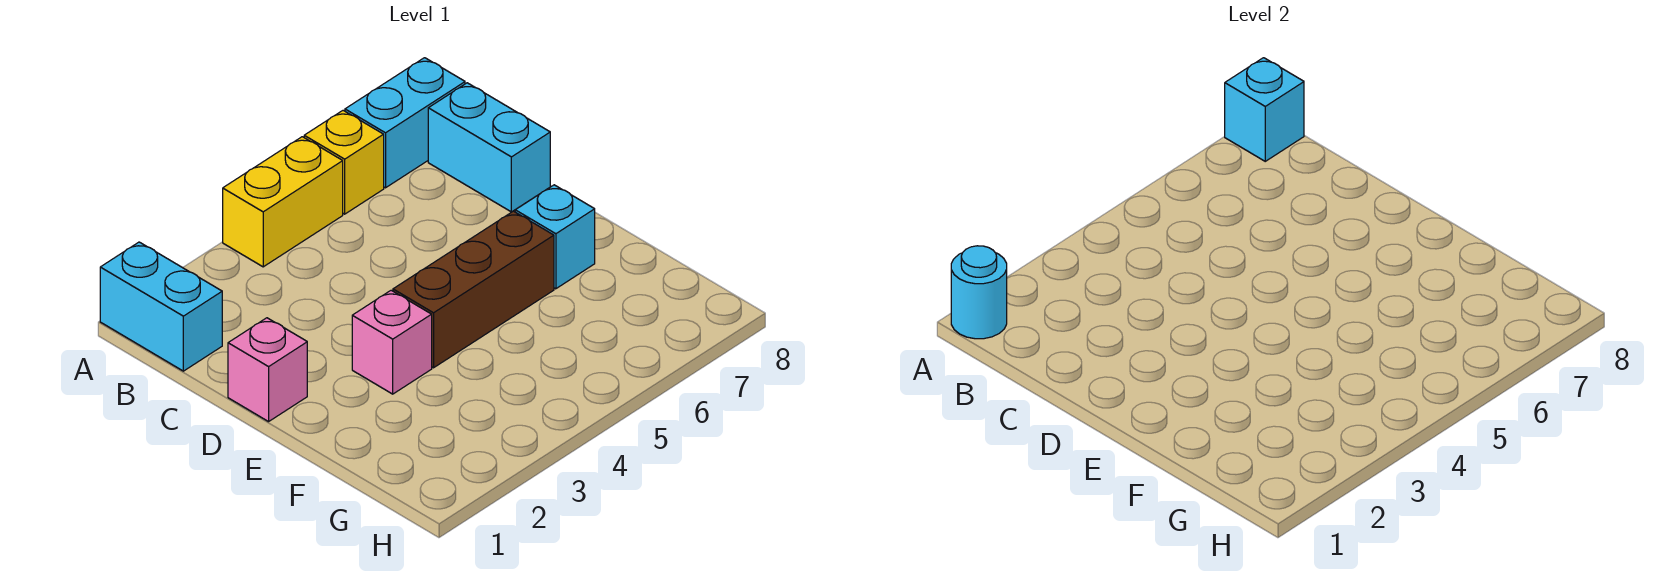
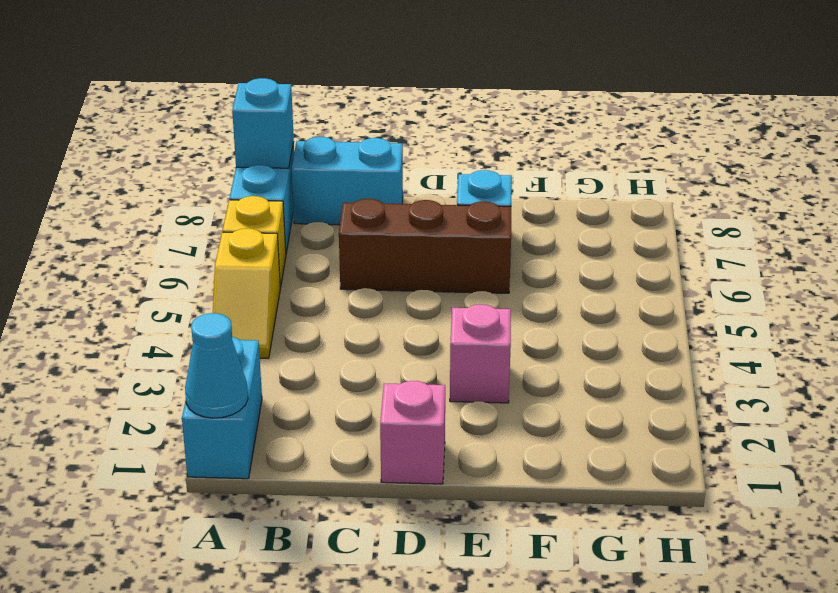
cyan 1x2 brick [100,242,222,371] -> cyan 1x2 brick turned to [182,337,262,479]
cyan 1x1 round brick [951,246,1007,339] -> cyan 1x1 cone [185,313,248,418]
yellow 1x2 brick [223,137,343,267] -> yellow 1x2 slope [213,229,280,359]
brown 1x3 brick [393,211,554,368] -> brown 1x3 brick turned to [339,199,511,293]

